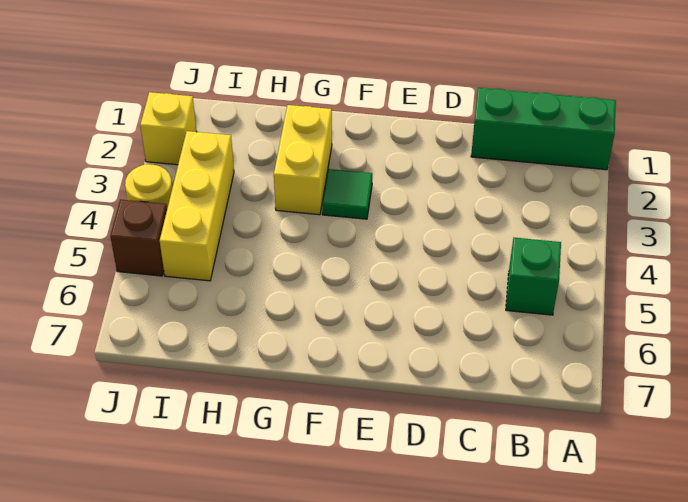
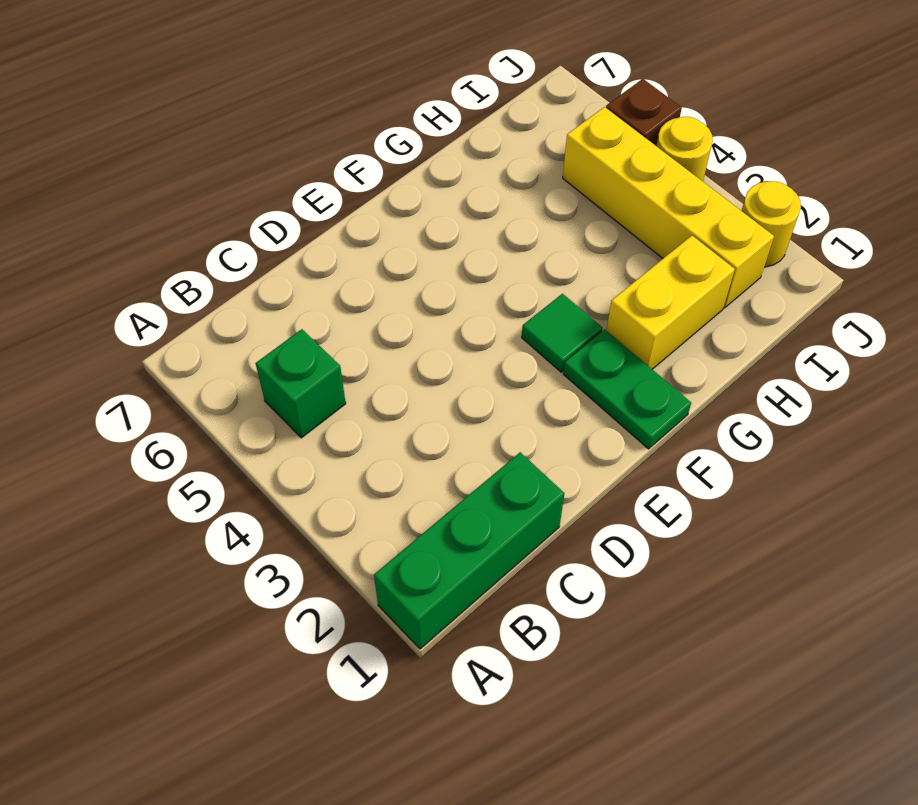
none -> green 1x2 plate [563,330,691,449]
yellow 1x2 brick [274,105,332,215] -> yellow 1x2 brick turned to [606,236,735,369]
yellow 1x3 brick [160,131,234,281] -> yellow 1x4 brick [563,107,774,308]
yellow 1x1 brick [140,92,197,165] -> yellow 1x1 round brick [742,181,801,267]

